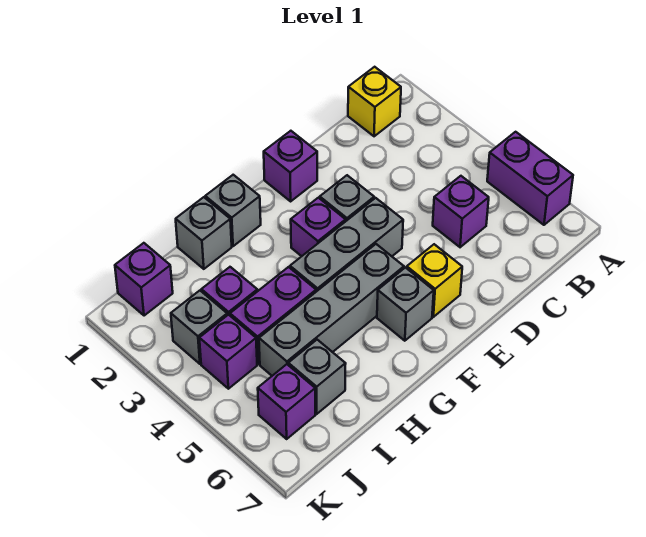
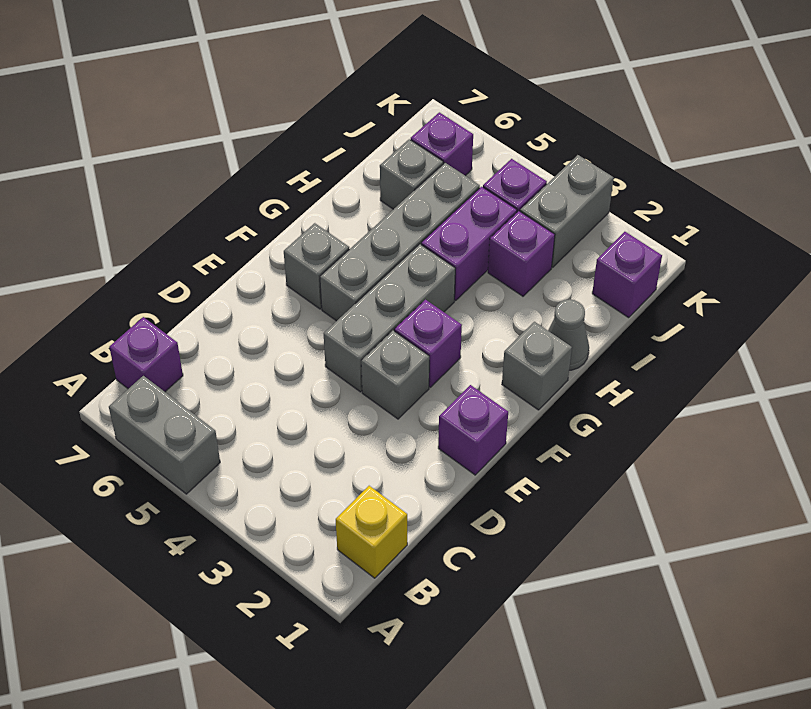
purple 1x2 brick [487,132,573,225] -> grey 1x2 brick [109,376,220,494]
purple 1x1 brick [433,176,489,247] -> purple 1x1 brick moved to [109,317,183,392]
yellow 1x1 brick [407,244,462,317] -> none
grey 1x1 brick [176,197,232,269] -> grey 1x1 cone [548,299,589,370]
grey 1x1 brick [171,291,227,364] -> grey 1x2 brick [520,155,614,267]

